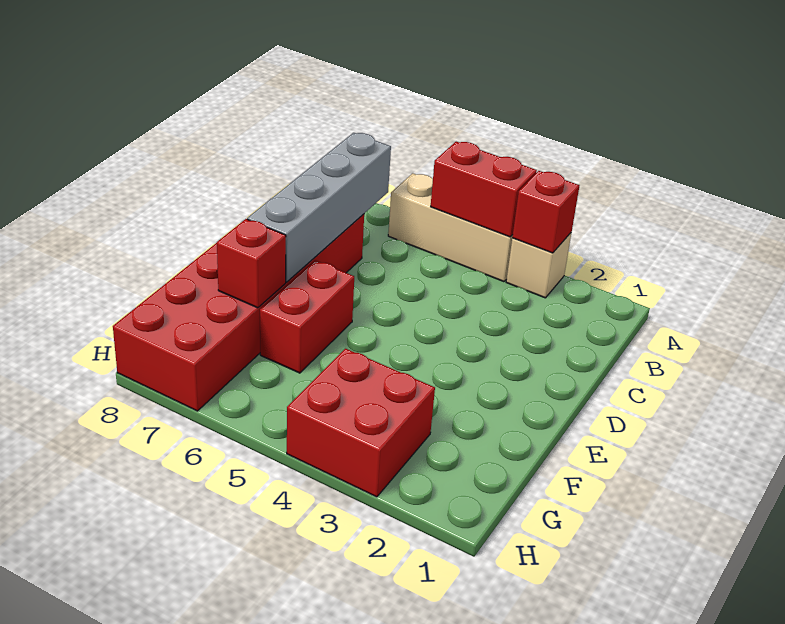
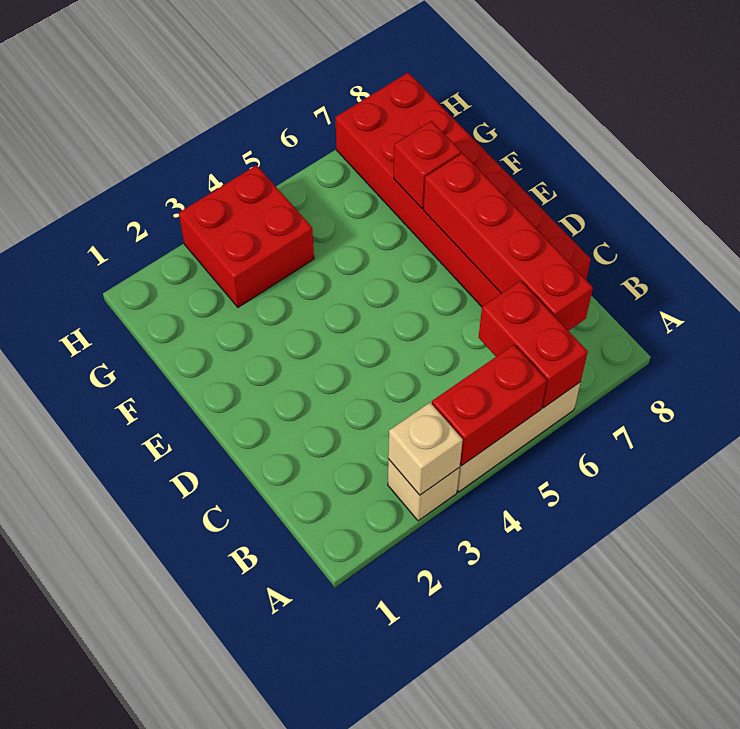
red 1x1 brick [512,171,579,253] -> tan 1x1 brick [388,403,463,495]
grey 1x4 brick [247,133,391,282] -> red 1x4 brick [424,153,593,331]
red 1x2 brick [260,260,354,373] -> red 1x2 brick moved to [479,281,588,408]

